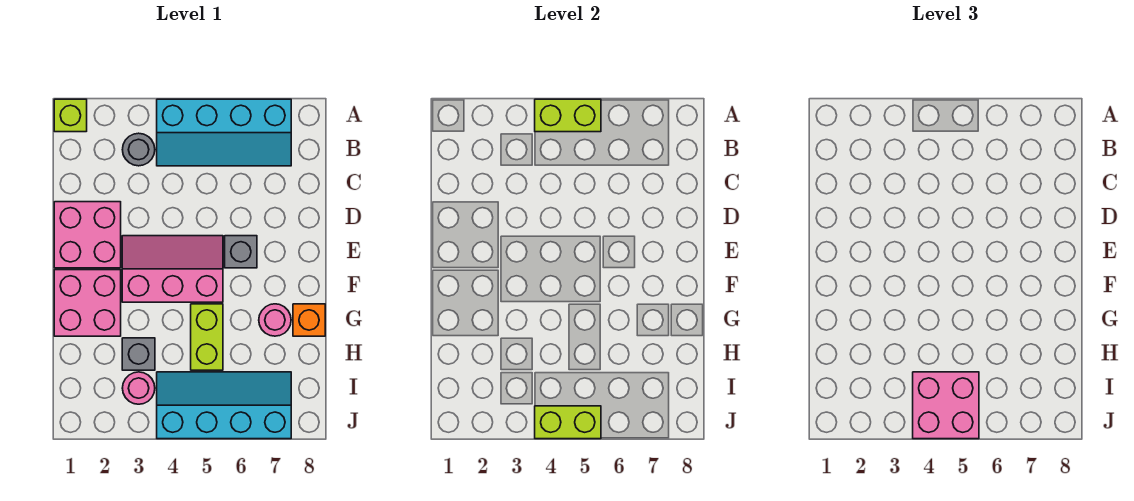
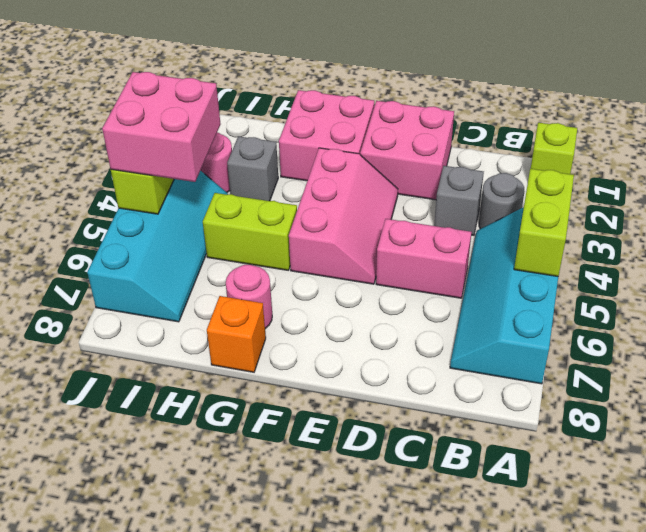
none -> pink 1x2 brick [376,219,472,298]
grey 1x1 brick [225,236,257,268] -> grey 1x1 brick moved to [434,166,484,235]

